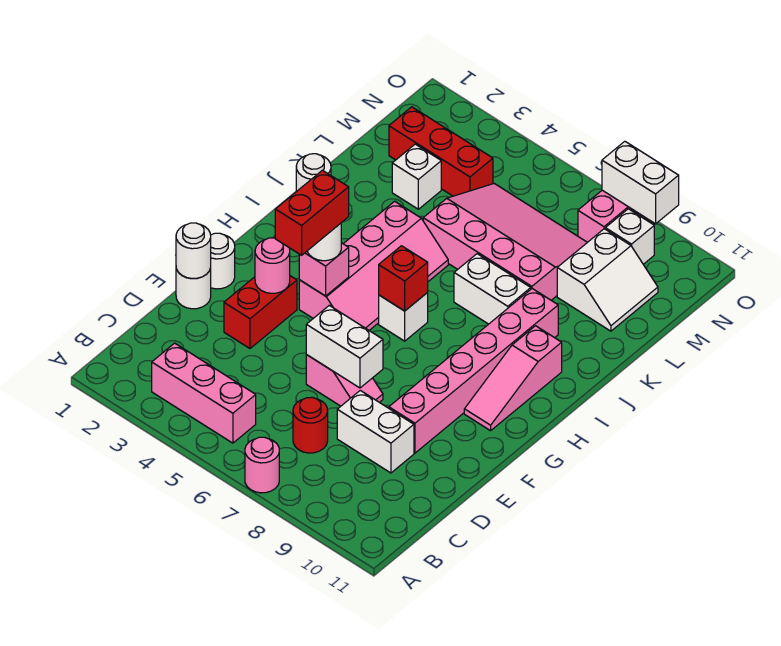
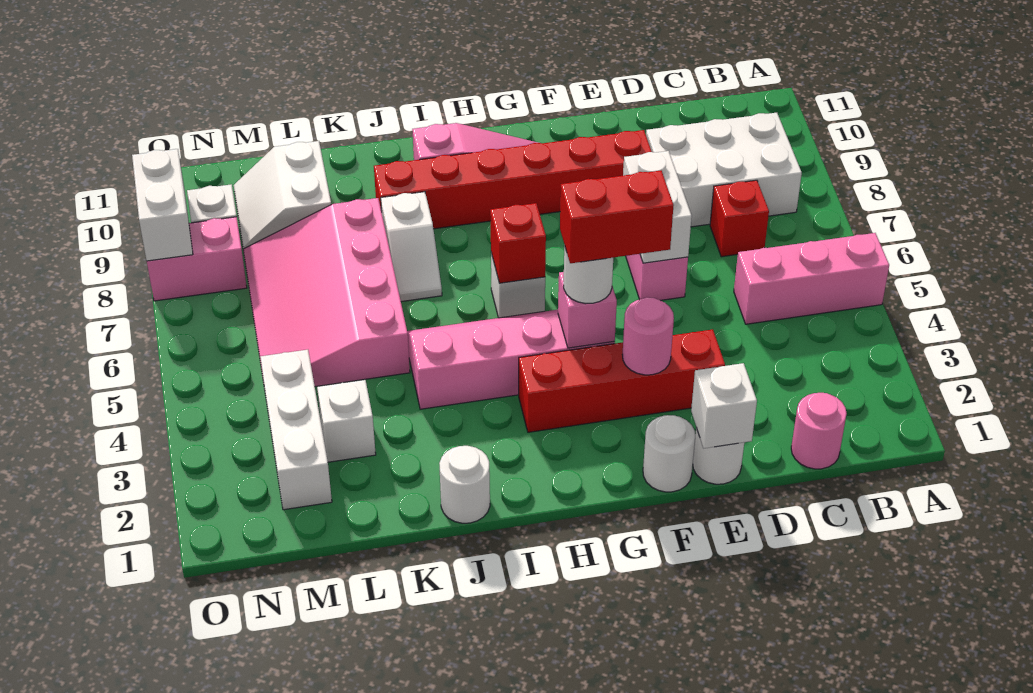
pink 1x1 round brick [245,437,279,493] -> pink 1x1 round brick moved to [791,393,847,469]
pink 1x3 brick [152,343,256,443] -> pink 1x3 brick turned to [734,233,889,324]
red 1x1 round brick [293,397,328,453] -> red 1x1 brick [710,180,769,257]
white 1x2 brick [337,391,414,473] -> white 2x3 brick [646,113,802,227]
white 1x1 round brick [176,223,211,279] -> white 1x1 brick [691,363,757,448]
red 1x2 brick [224,276,297,348] -> red 1x4 brick [519,329,725,432]
pink 1x6 brick [389,289,558,453] -> red 1x6 brick [374,130,652,229]
white 1x2 brick [454,254,531,324] -> white 1x2 slope [381,192,442,302]
white 2x2 slope [557,229,658,331] -> white 2x2 slope turned to [234,141,331,249]
red 1x3 brick [389,107,493,196] -> white 1x3 brick [260,350,332,510]

